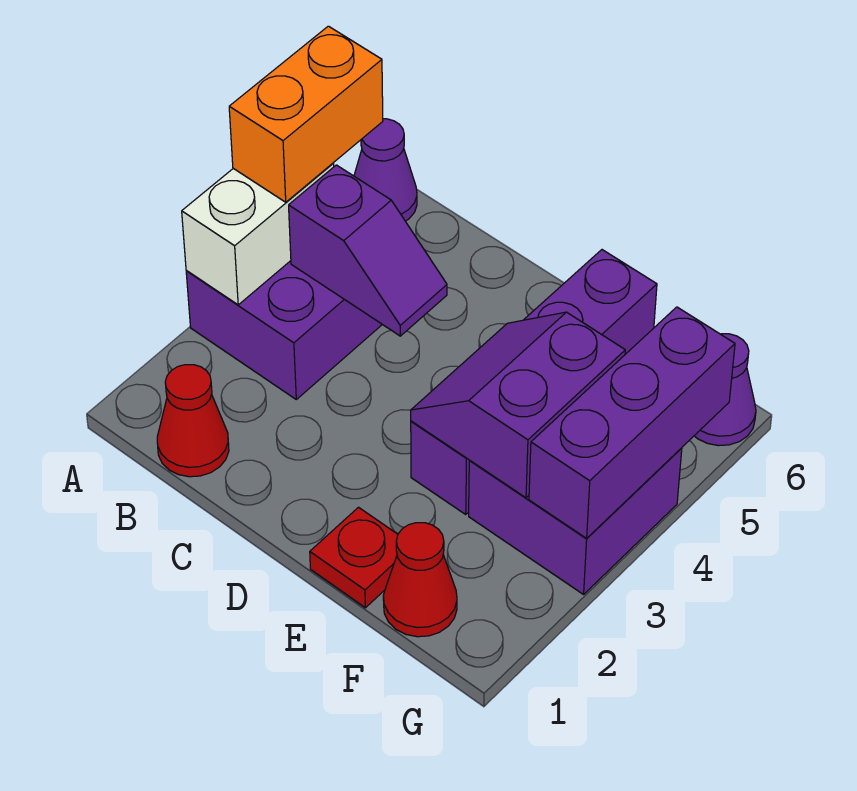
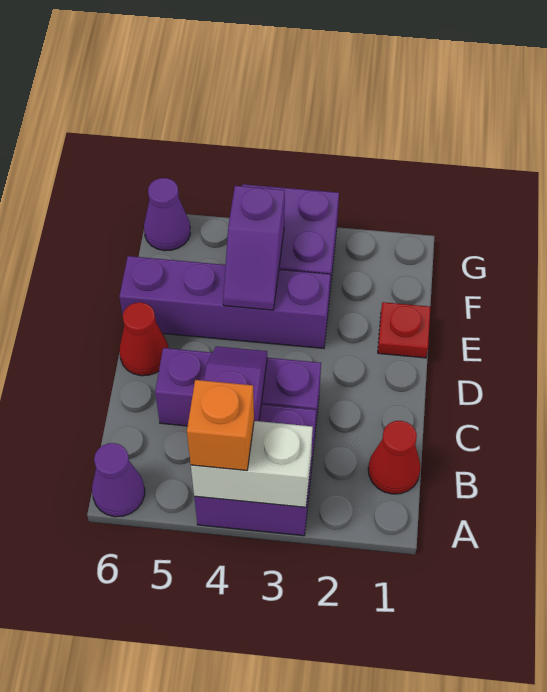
orange 1x2 brick [229,26,383,202] -> orange 1x1 brick [187,380,254,471]
purple 2x2 slope [411,312,625,498] -> purple 1x2 slope [223,186,285,310]
red 1x1 cone [383,523,457,637] -> red 1x1 cone moved to [120,302,168,376]
purple 1x3 brick [529,307,735,538] -> purple 1x3 brick moved to [155,348,321,431]

